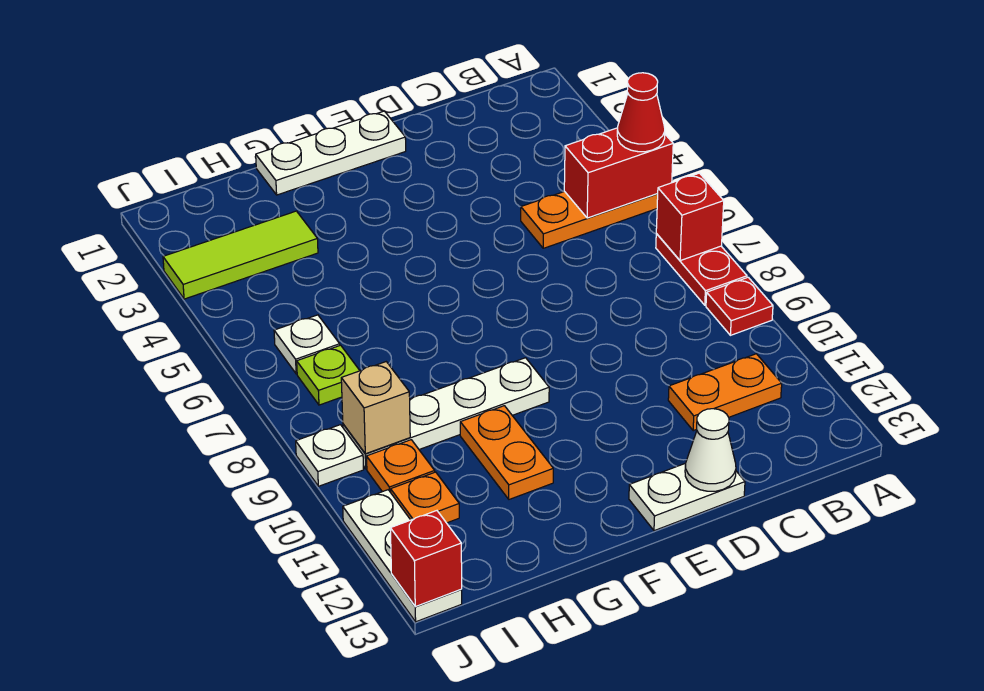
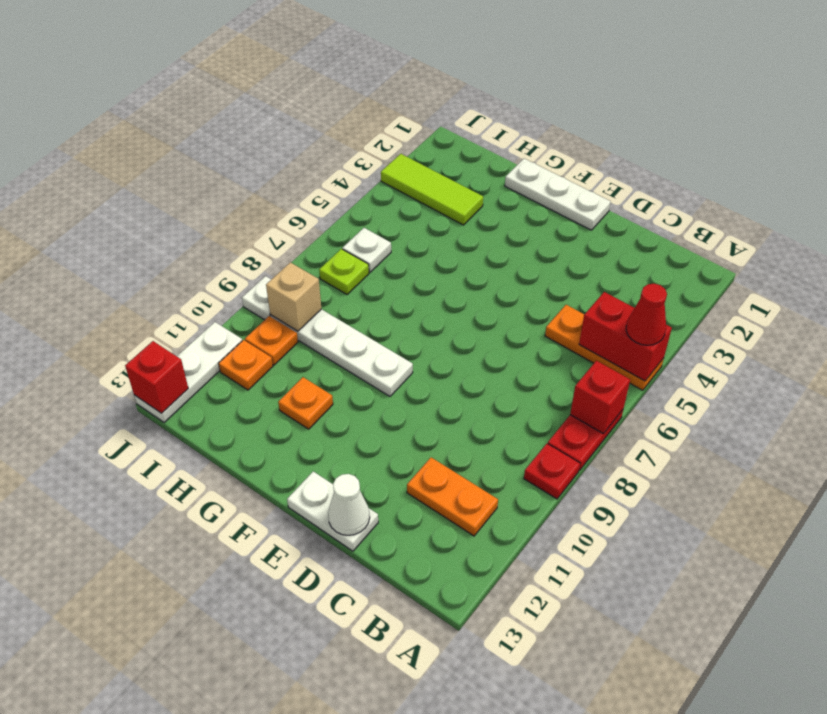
orange 1x2 plate [460,406,553,499] -> orange 1x1 plate [278,377,333,429]

